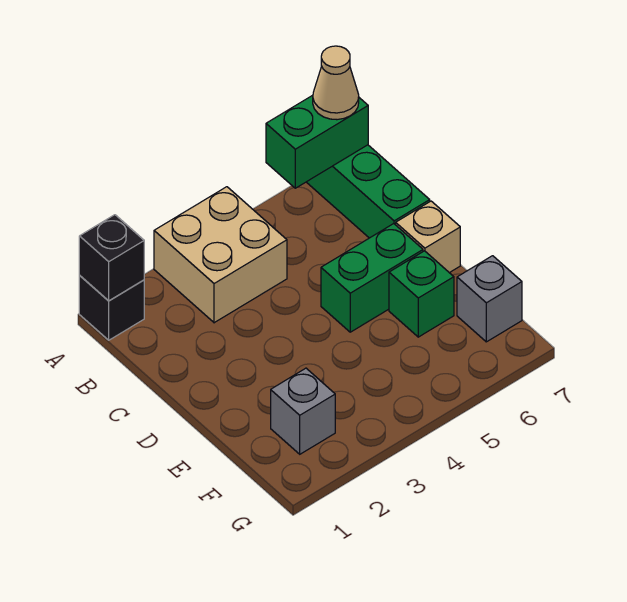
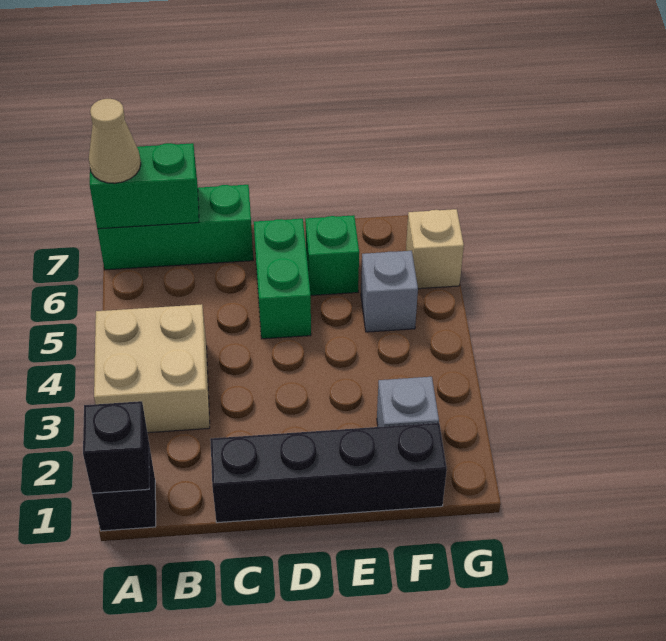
green 1x2 brick [266,95,368,188] -> green 1x2 brick turned to [90,143,199,229]
none -> black 1x4 brick [210,423,447,523]
tan 1x1 brick [396,201,460,273] -> tan 1x1 brick moved to [406,209,464,289]
grey 1x1 brick [457,256,522,342] -> grey 1x1 brick moved to [361,251,418,332]

